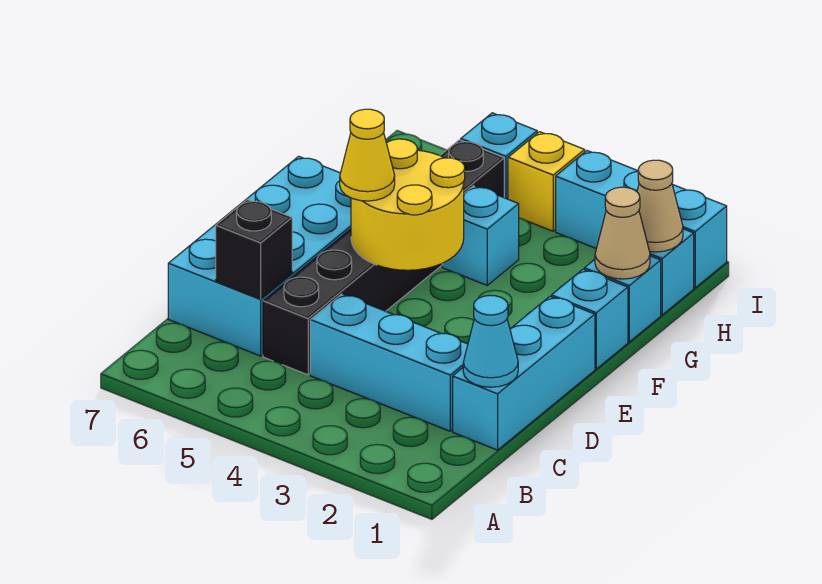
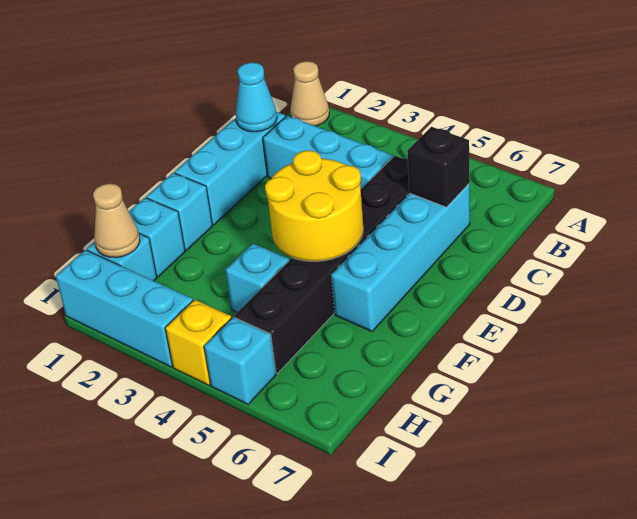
cyan 2x4 brick [168,156,351,356] -> cyan 1x4 brick [331,184,470,331]
yellow 1x1 cone [340,109,395,201] -> none
tan 1x1 cone [595,187,650,279] -> tan 1x1 cone moved to [290,61,329,126]

